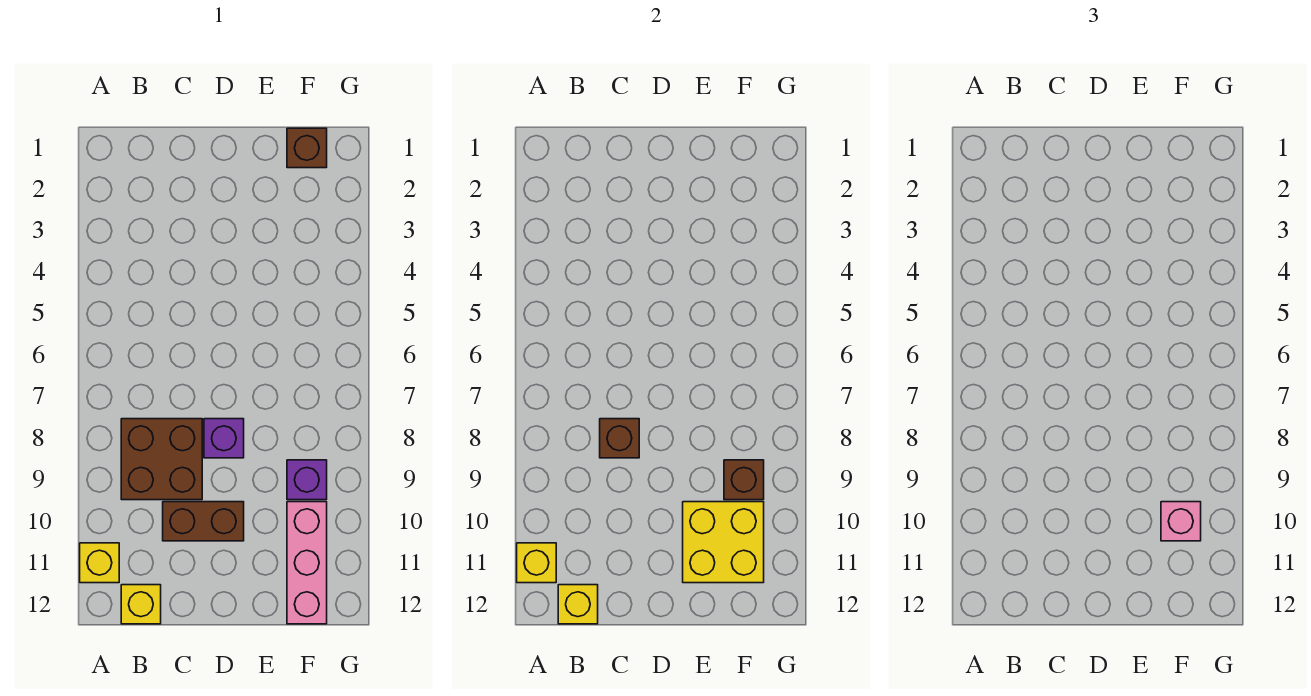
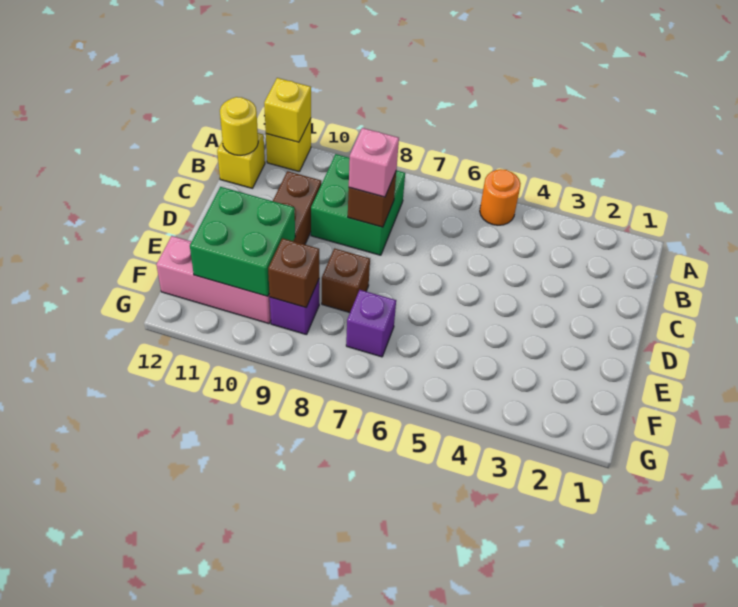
none -> orange 1x1 round brick [480,169,521,225]
brown 2x2 brick [121,419,202,500] -> green 2x2 brick [311,154,405,255]
yellow 1x1 brick [558,585,598,624] -> yellow 1x1 round brick [220,97,258,155]
purple 1x1 brick [204,419,244,458] -> purple 1x1 brick moved to [346,290,396,357]
yellow 2x2 brick [683,502,764,583] -> green 2x2 brick [190,187,295,296]
brown 1x1 brick [287,128,327,168] -> brown 1x1 brick moved to [322,248,370,313]
pink 1x1 brick [1161,502,1201,541] -> pink 1x1 brick moved to [349,128,399,197]

